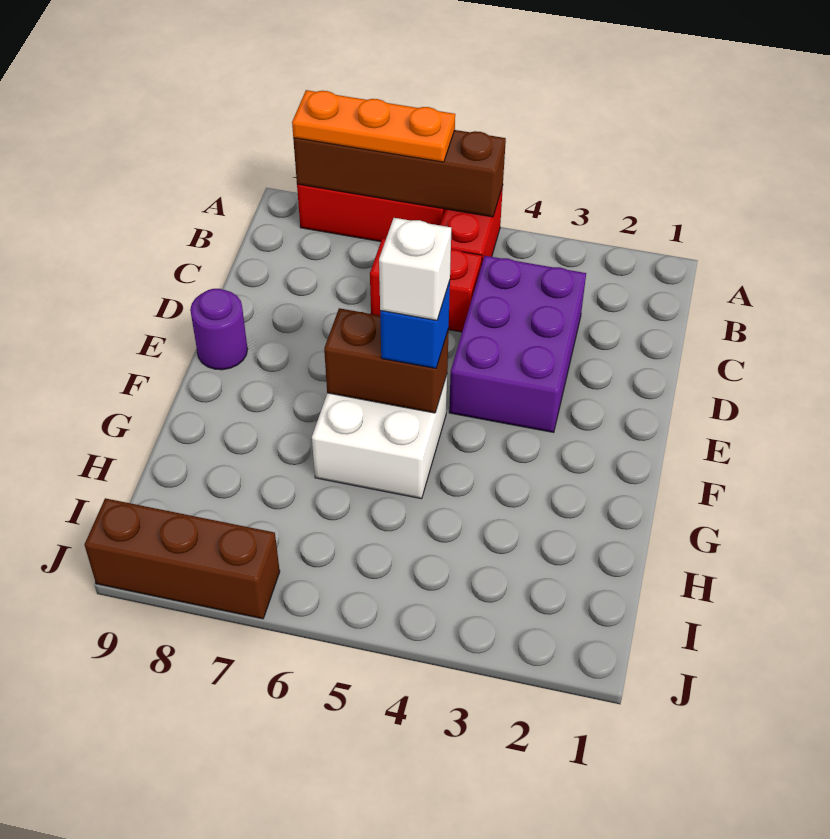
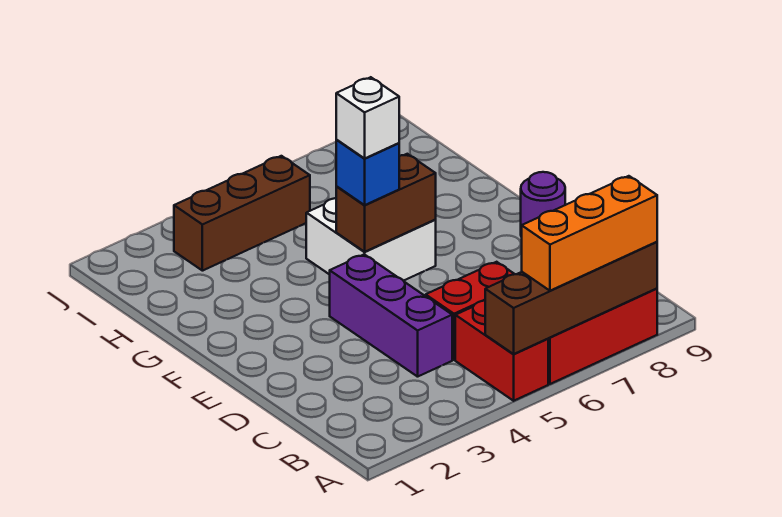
orange 1x3 plate [292,90,455,162] -> orange 1x3 brick [522,176,657,291]
purple 2x3 brick [449,256,586,433] -> purple 1x3 brick [330,254,452,377]
brown 1x3 brick [85,498,280,619] -> brown 1x3 brick moved to [174,156,310,271]

